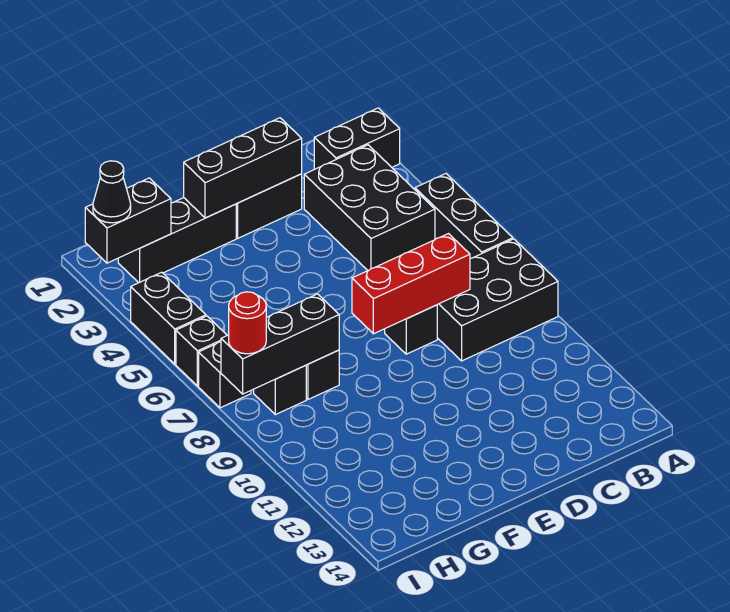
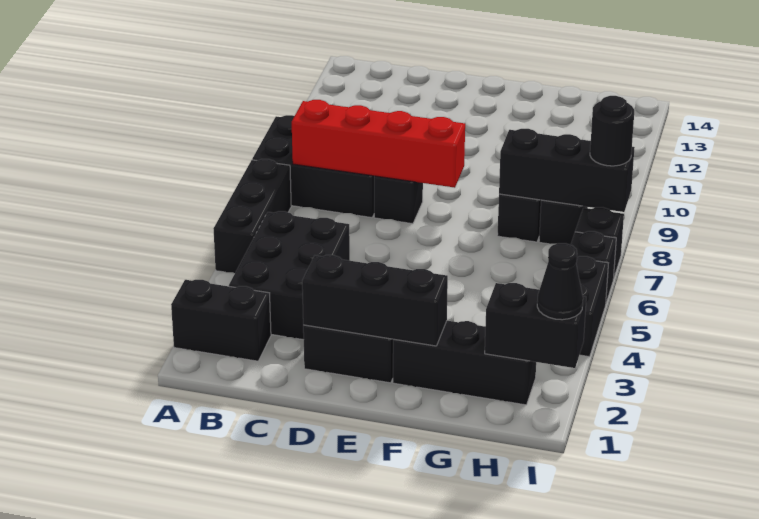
red 1x3 brick [352,234,470,334] -> red 1x4 brick [292,100,465,188]
red 1x1 round brick [229,292,266,354] -> black 1x1 round brick [590,96,634,166]

